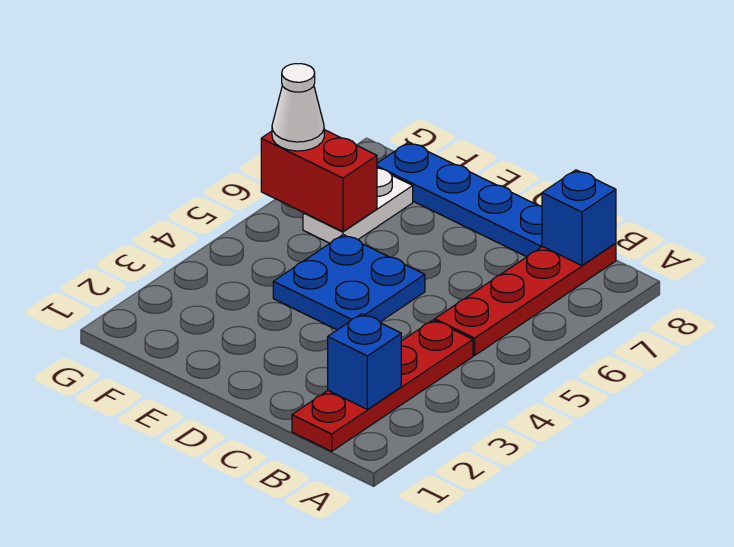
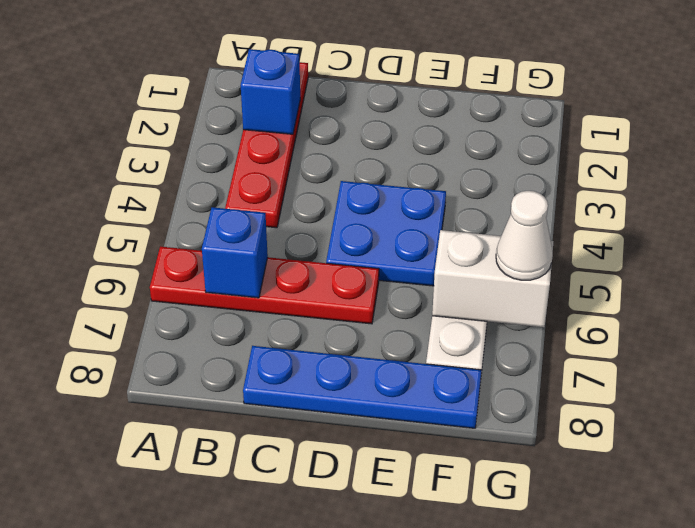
red 1x4 plate [435,243,616,355] -> red 1x4 plate turned to [150,246,379,324]
blue 1x1 brick [542,170,616,266] -> blue 1x1 brick moved to [202,207,268,298]
red 1x2 brick [261,130,377,232] -> white 1x2 brick [432,230,553,327]

